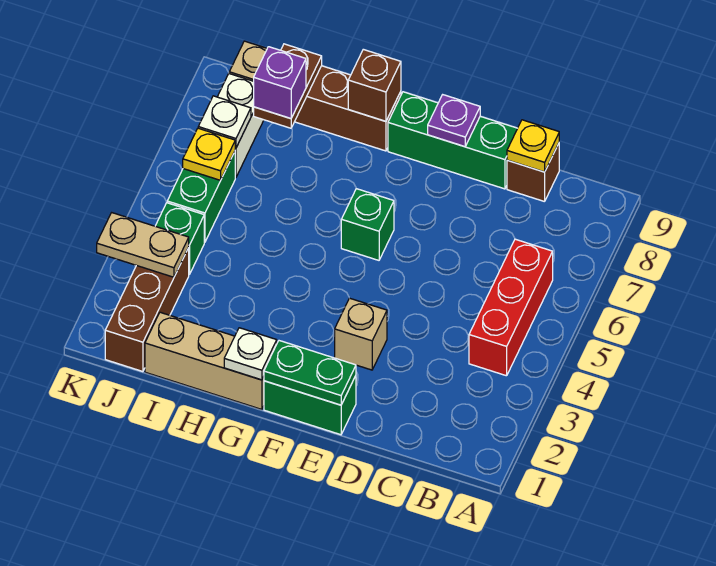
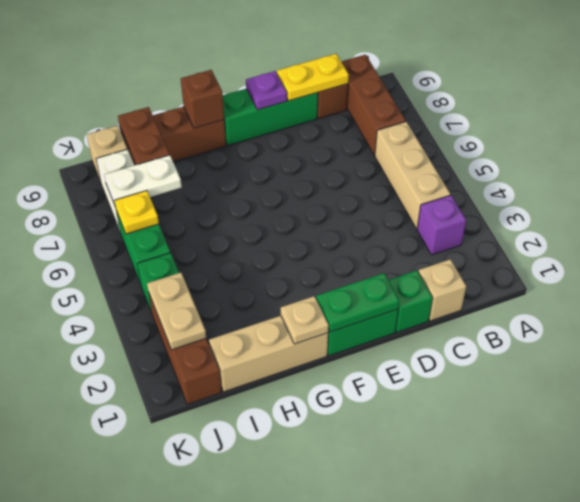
red 1x3 brick [469,239,553,376] -> tan 1x3 brick [375,122,450,229]
none -> brown 1x3 brick [341,55,406,155]
yellow 1x1 plate [507,120,559,172] -> yellow 1x2 plate [277,54,349,101]
tan 1x1 brick [335,298,387,370] -> tan 1x1 brick moved to [419,259,466,321]
green 1x1 brick [341,189,394,260] -> green 1x1 brick moved to [388,271,432,332]
white 1x1 plate [224,328,277,380] -> tan 1x1 plate [281,296,329,344]
purple 1x1 brick [254,47,306,118] -> purple 1x1 brick moved to [417,195,466,255]
tan 1x2 plate [97,213,189,277] -> tan 1x2 plate turned to [147,273,206,350]
white 1x1 plate [198,96,251,148] -> white 1x2 plate [104,155,182,205]

